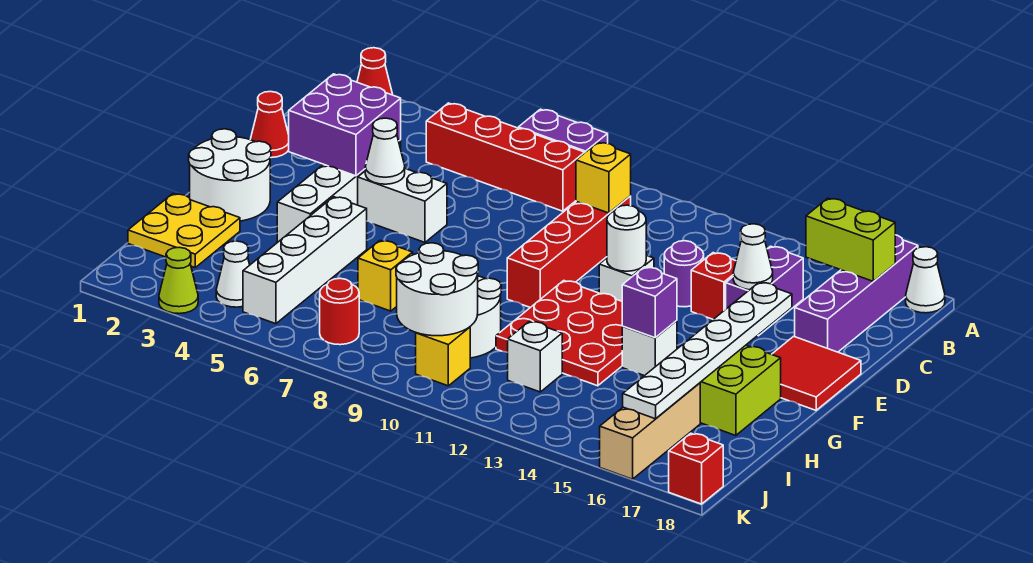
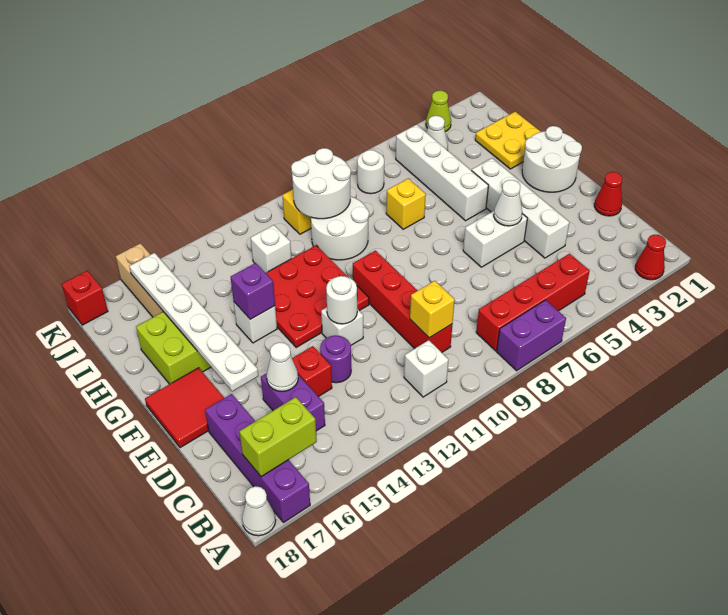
none -> white 1x1 brick [404,340,448,397]
purple 2x2 brick [289,74,401,176] -> none
red 1x1 round brick [320,278,359,345] -> white 1x1 round brick [357,150,384,194]

